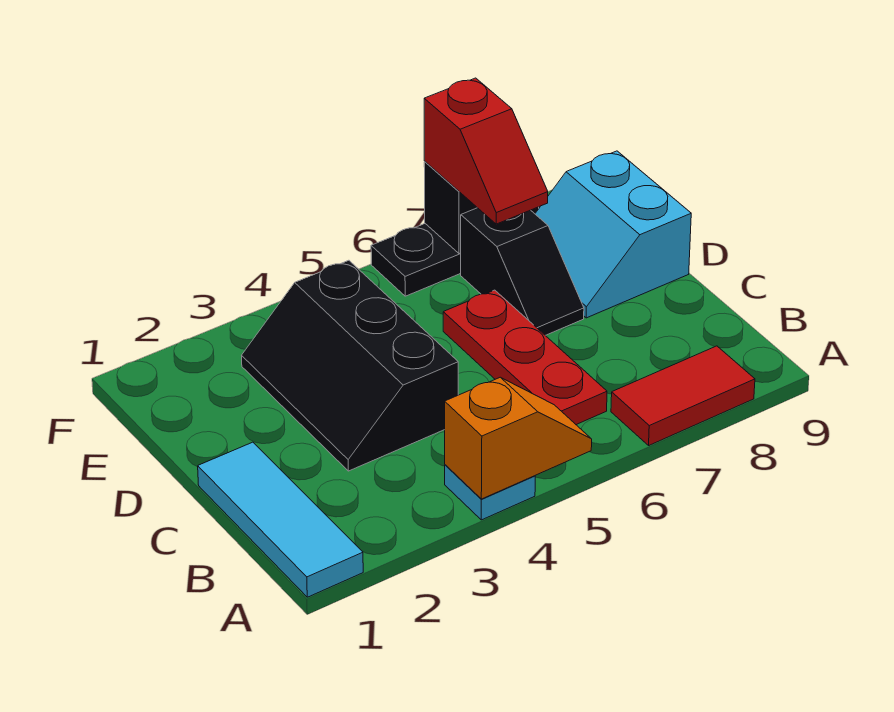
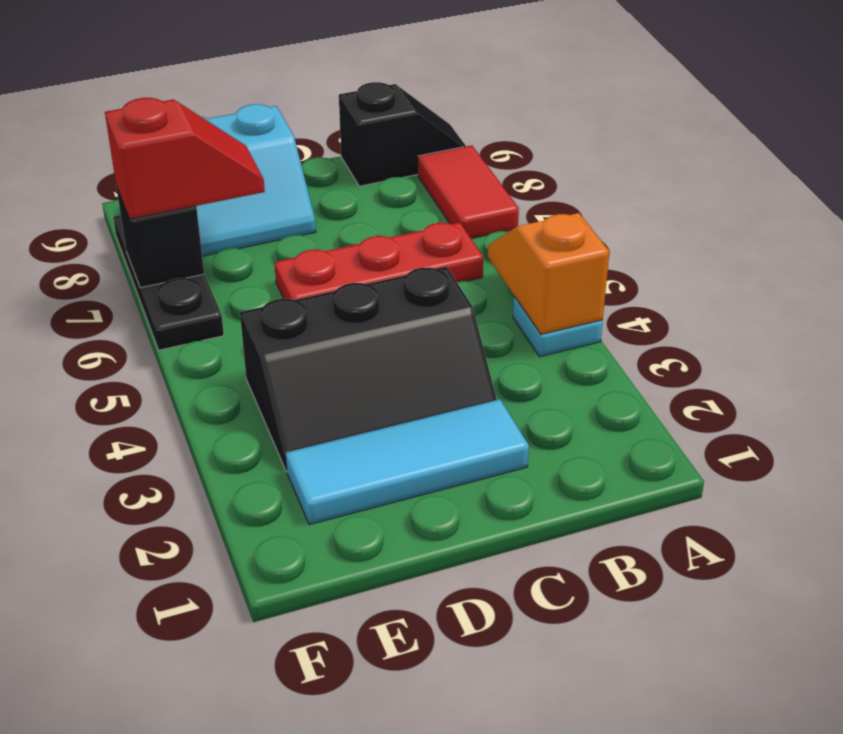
cyan 1x3 tile [198,442,363,597] -> cyan 1x3 tile moved to [286,399,529,525]
black 1x2 slope [461,208,584,335] -> black 1x2 slope moved to [339,82,466,186]

